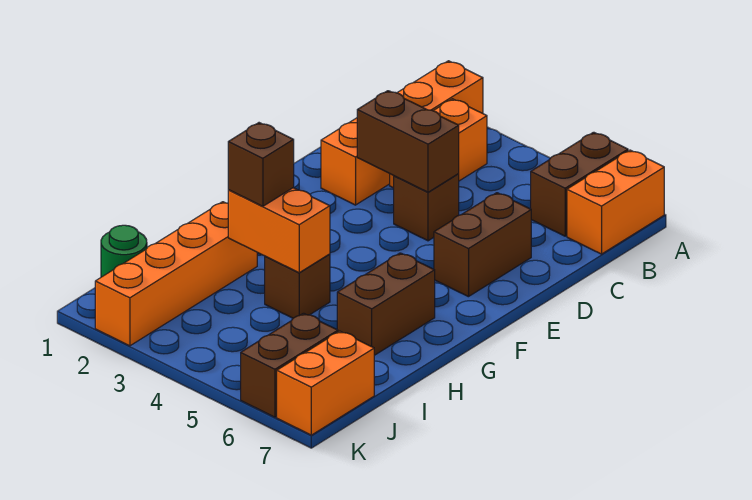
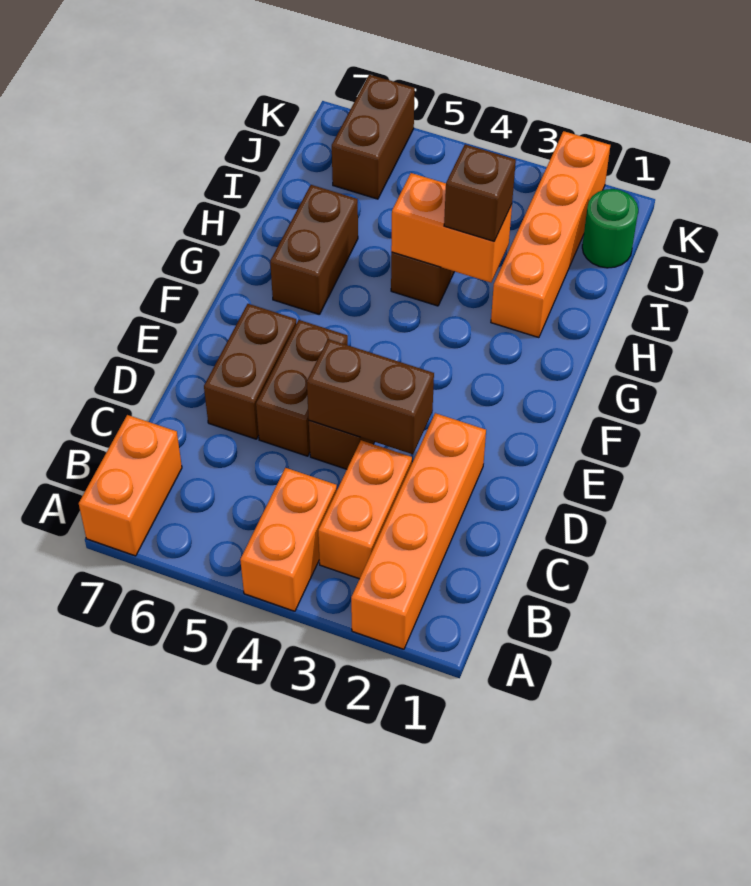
brown 1x2 brick [531,132,628,236] -> brown 1x2 brick moved to [256,320,348,456]
orange 1x2 brick [277,331,374,435] -> orange 1x2 brick moved to [240,468,337,611]

